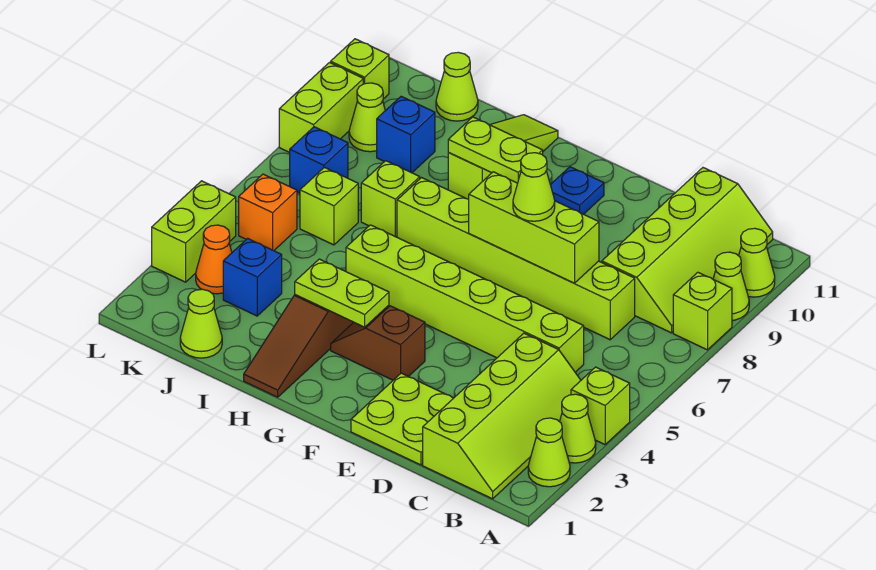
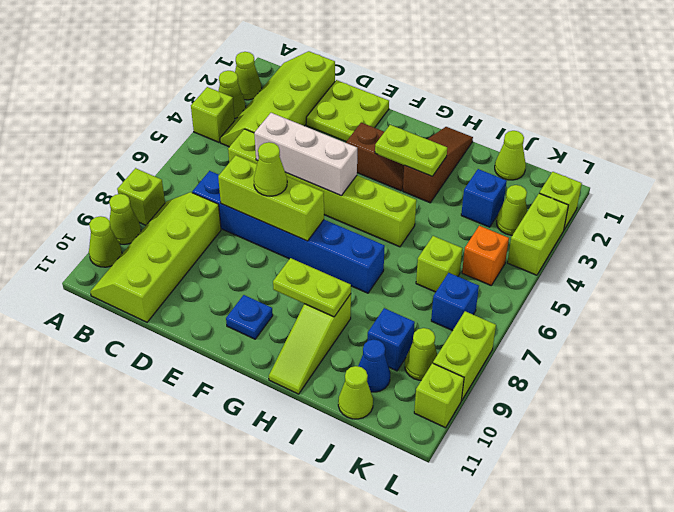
lime 1x6 brick [397,178,635,340] -> blue 1x6 brick [192,171,385,293]
none -> white 1x3 brick [254,113,357,196]
lime 1x1 brick [361,161,420,237] -> lime 1x1 brick moved to [540,172,582,229]
none -> blue 1x1 cone [358,340,390,392]
orange 1x1 cone [196,225,232,294] -> lime 1x1 cone [497,185,527,235]

